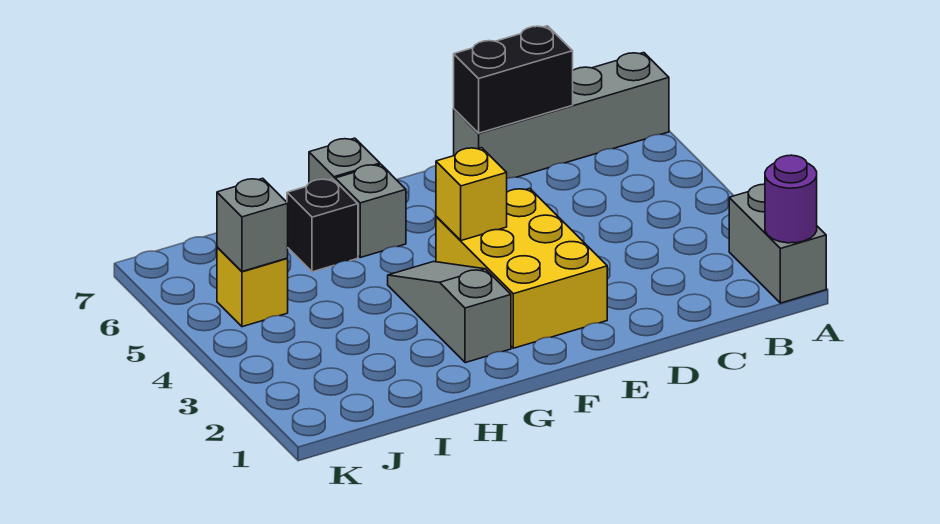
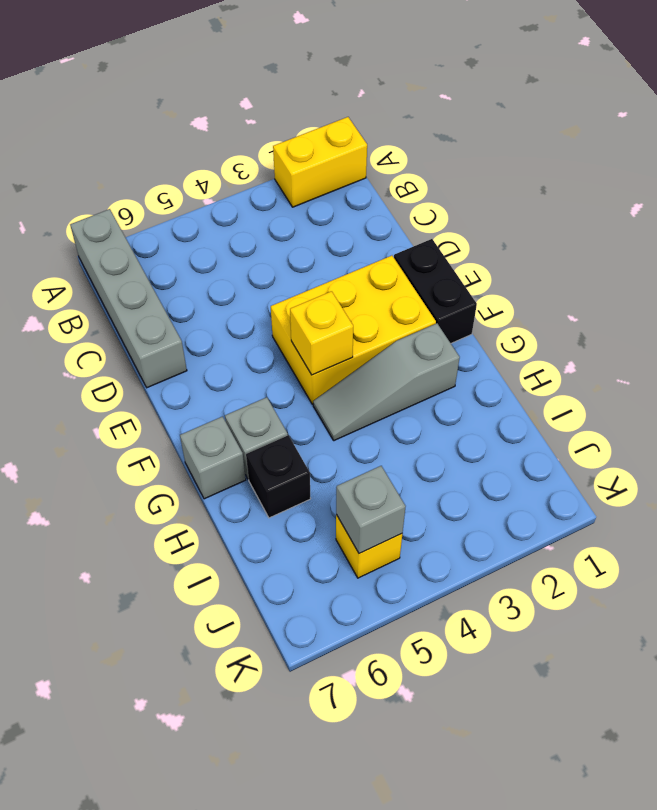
grey 1x2 brick [729,184,826,303] -> yellow 1x2 brick [273,117,367,207]
purple 1x1 round brick [765,155,817,243] -> none
black 1x2 brick [454,26,573,133] -> black 1x2 brick moved to [394,239,477,343]

